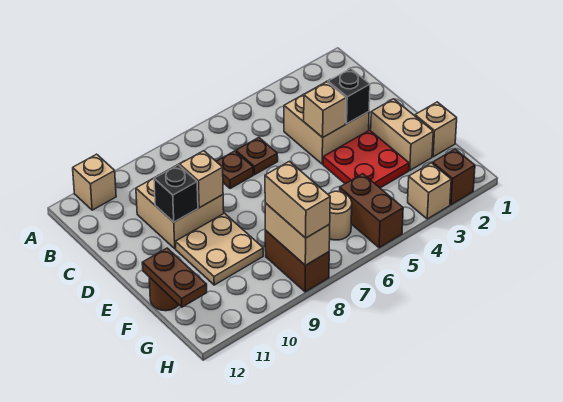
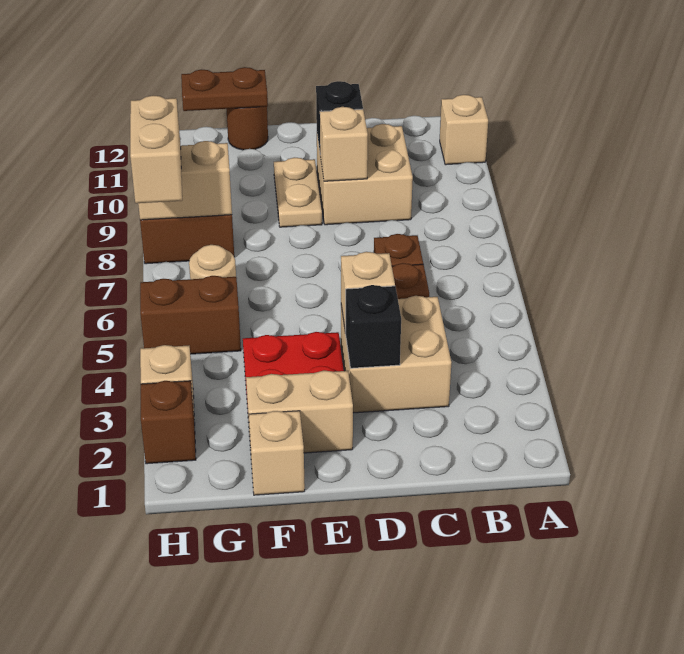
tan 2x2 plate [175,213,263,285] -> tan 1x2 plate [274,158,322,227]
tan 1x2 brick [265,161,330,238] -> tan 1x2 brick turned to [130,95,182,203]

